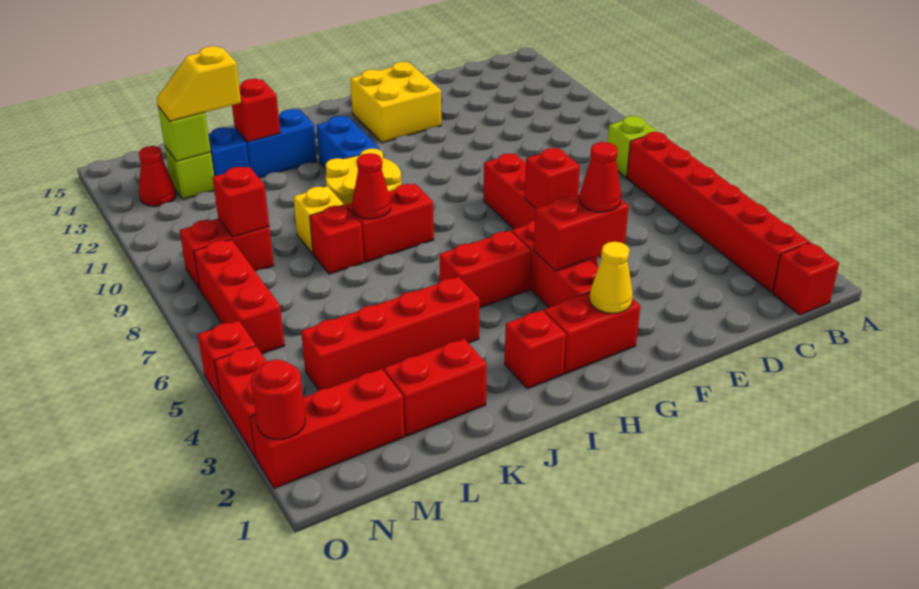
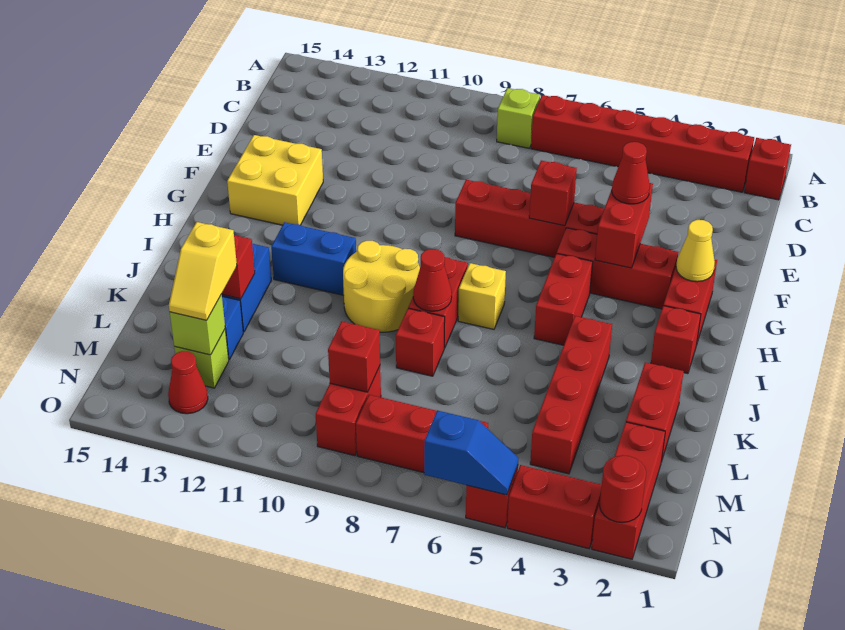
yellow 1x1 brick [293,186,344,254] -> yellow 1x1 brick moved to [458,263,506,329]
none -> blue 1x2 slope [424,410,518,495]

